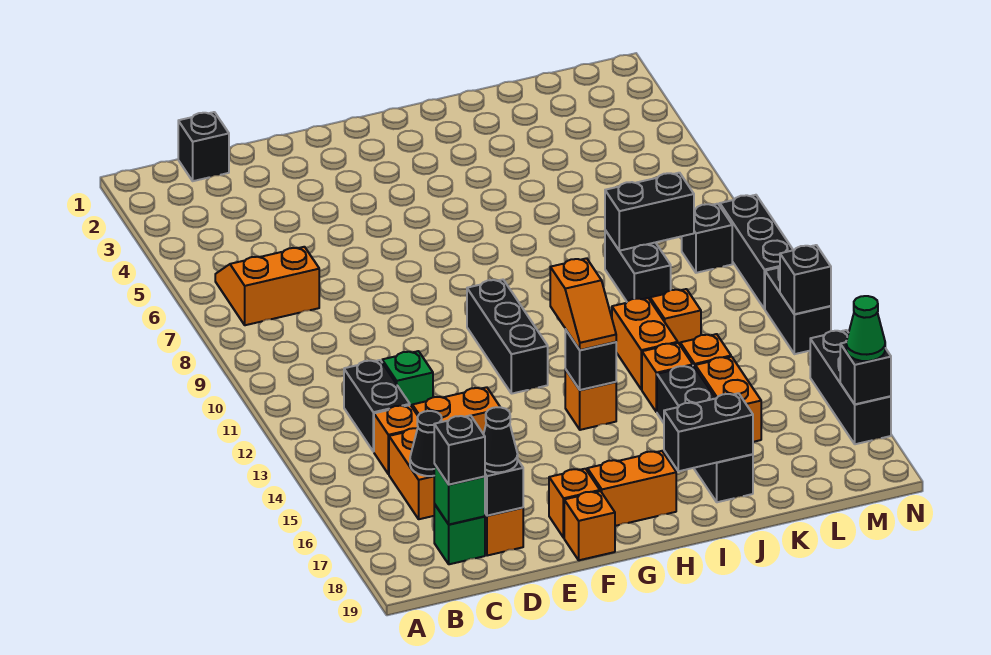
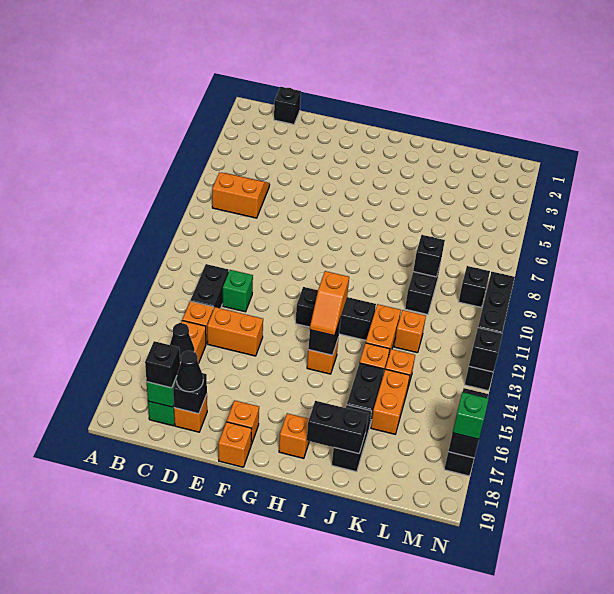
black 1x3 brick [467,280,548,394] -> black 1x3 brick turned to [296,287,376,340]
orange 1x2 brick [587,451,676,526] -> orange 1x1 brick [279,413,309,458]
black 1x2 brick [605,173,694,251] -> black 1x1 brick [413,235,445,277]
green 1x1 cone [846,296,885,361] -> green 1x1 brick [453,392,489,439]

